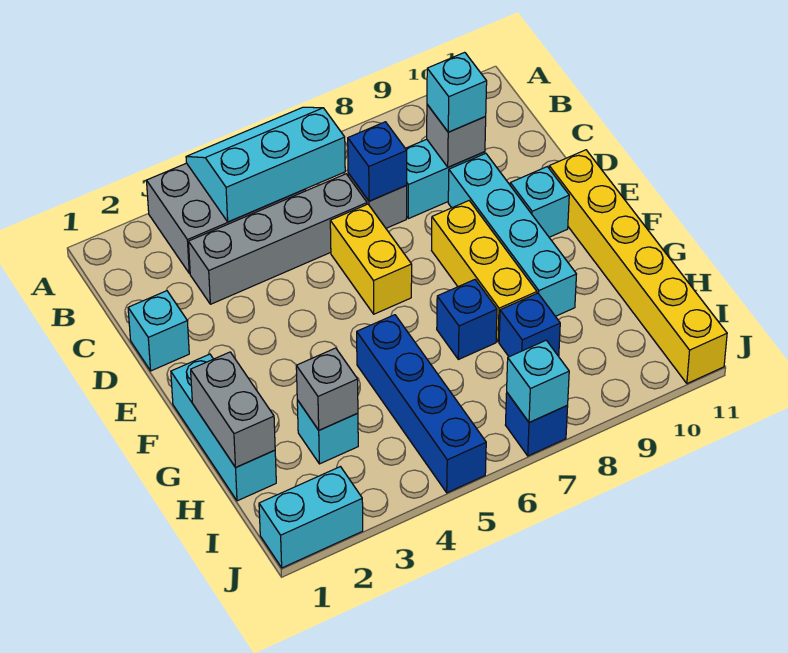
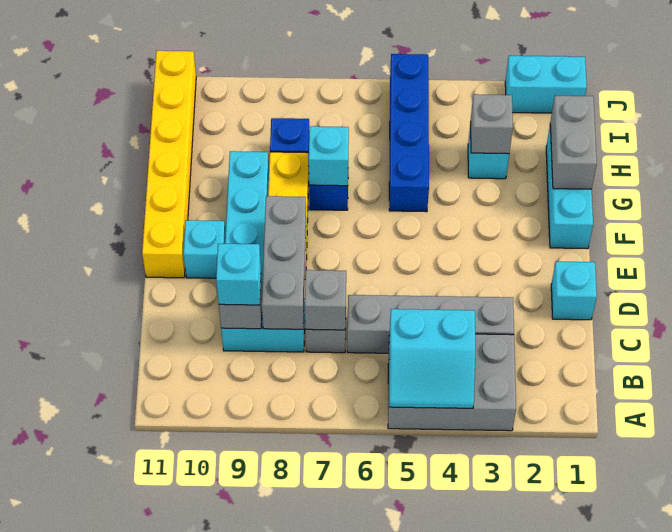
cyan 2x3 slope [186,107,345,222] -> cyan 2x2 slope [389,309,476,408]
blue 1x1 brick [348,122,407,201] -> grey 1x1 brick [305,270,346,330]
none -> grey 1x3 brick [262,196,306,329]
yellow 1x2 brick [330,204,412,314] -> none
blue 1x1 brick [506,393,568,456] -> none
cyan 1x1 brick [507,340,569,423] -> cyan 1x1 brick moved to [308,126,349,186]

